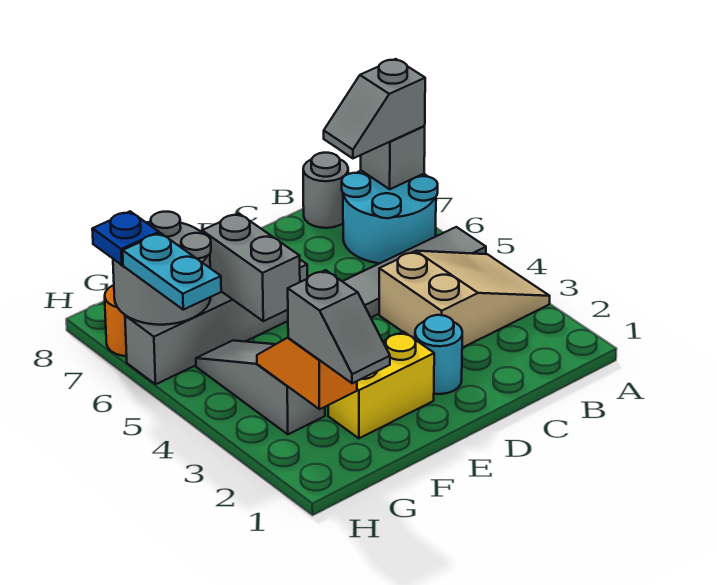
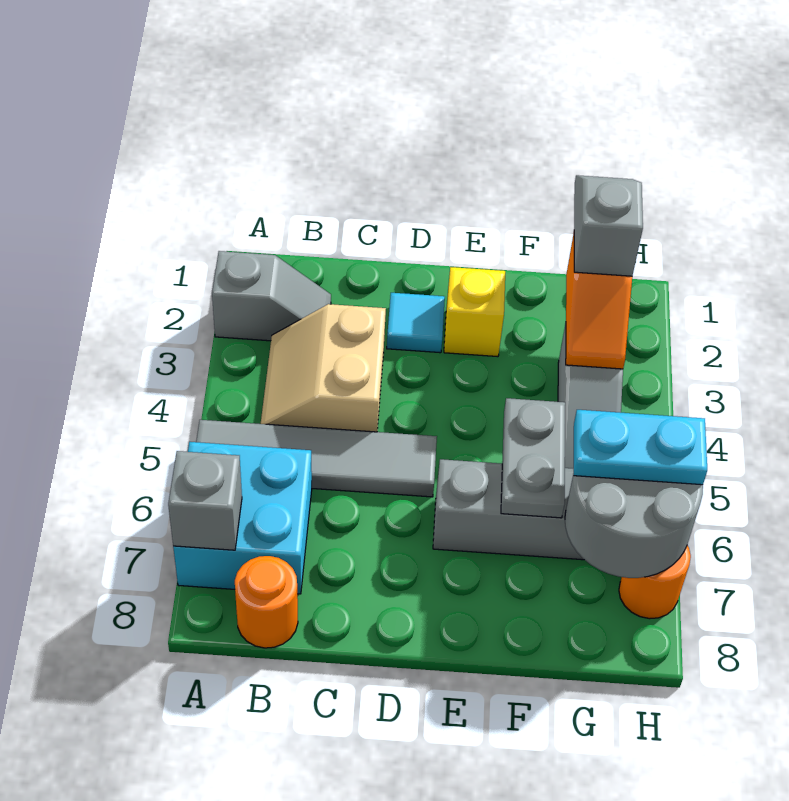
tan 2x3 slope [379,251,550,348] -> tan 2x2 slope [261,304,386,432]
cyan 2x2 round brick [342,171,438,263] -> cyan 2x2 brick [173,442,312,594]
grey 1x2 slope [324,59,425,158] -> grey 1x2 slope moved to [212,251,331,341]
grey 1x1 round brick [303,153,348,228] -> orange 1x1 round brick [235,556,298,648]
cyan 1x1 round brick [415,315,462,394] -> cyan 1x1 tile [387,293,445,353]
yellow 1x2 brick [328,332,434,438] -> yellow 1x1 brick [444,267,505,357]
grey 1x2 brick [202,214,300,321] -> grey 1x2 plate [501,398,565,518]
cyan 1x2 plate [123,233,221,310] -> cyan 1x2 plate turned to [574,410,707,485]
blue 1x1 plate [92,211,159,265] -> none

